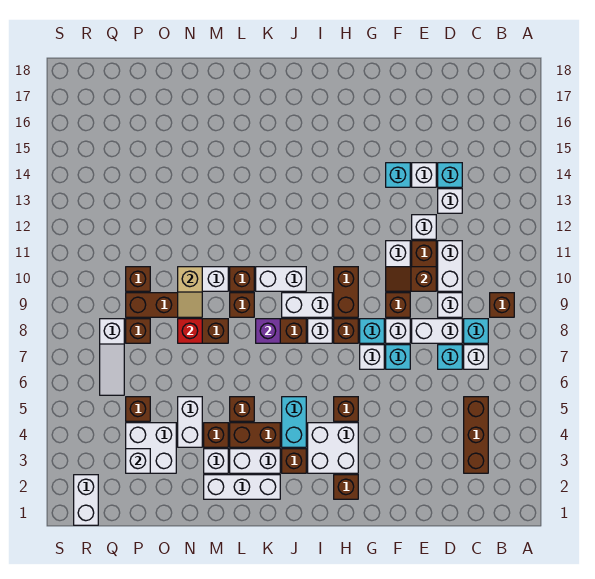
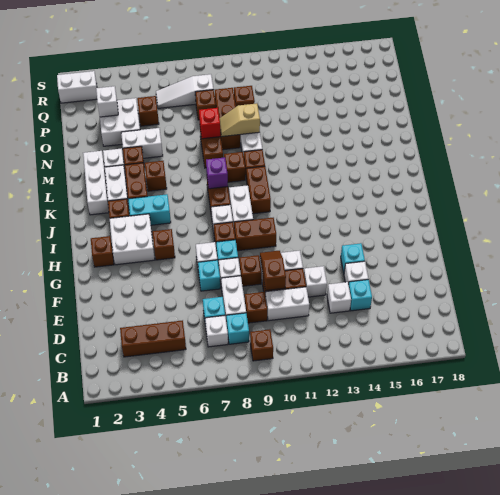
white 1x1 brick [438,293,462,317] -> brown 1x1 brick [245,292,267,323]
white 1x2 brick [256,267,306,291] -> brown 1x2 brick [246,166,271,214]

